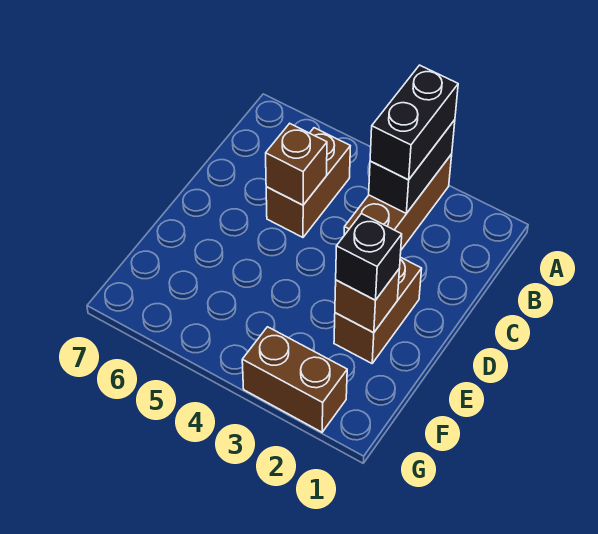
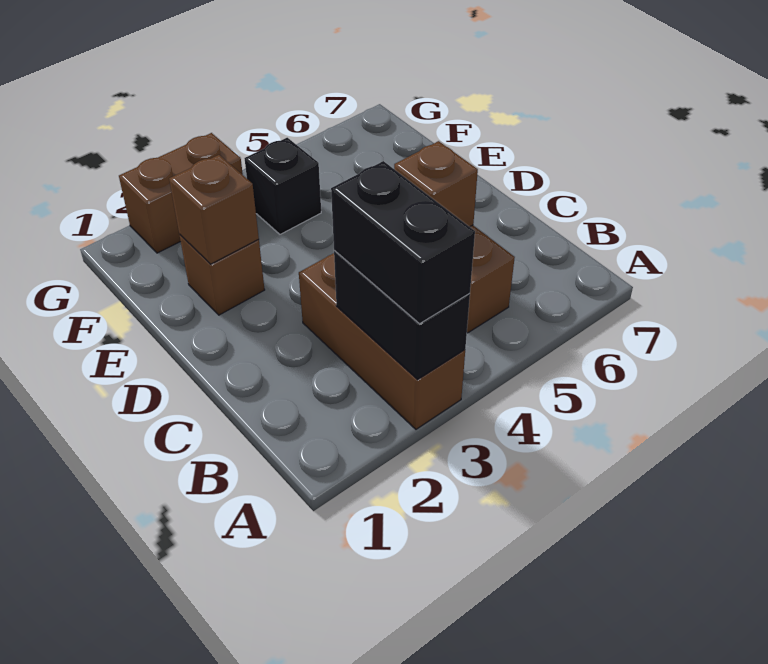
brown 1x2 brick [334,257,422,363] -> brown 1x1 brick [180,235,265,315]
black 1x1 brick [336,214,402,300] -> black 1x1 brick moved to [244,138,321,234]

